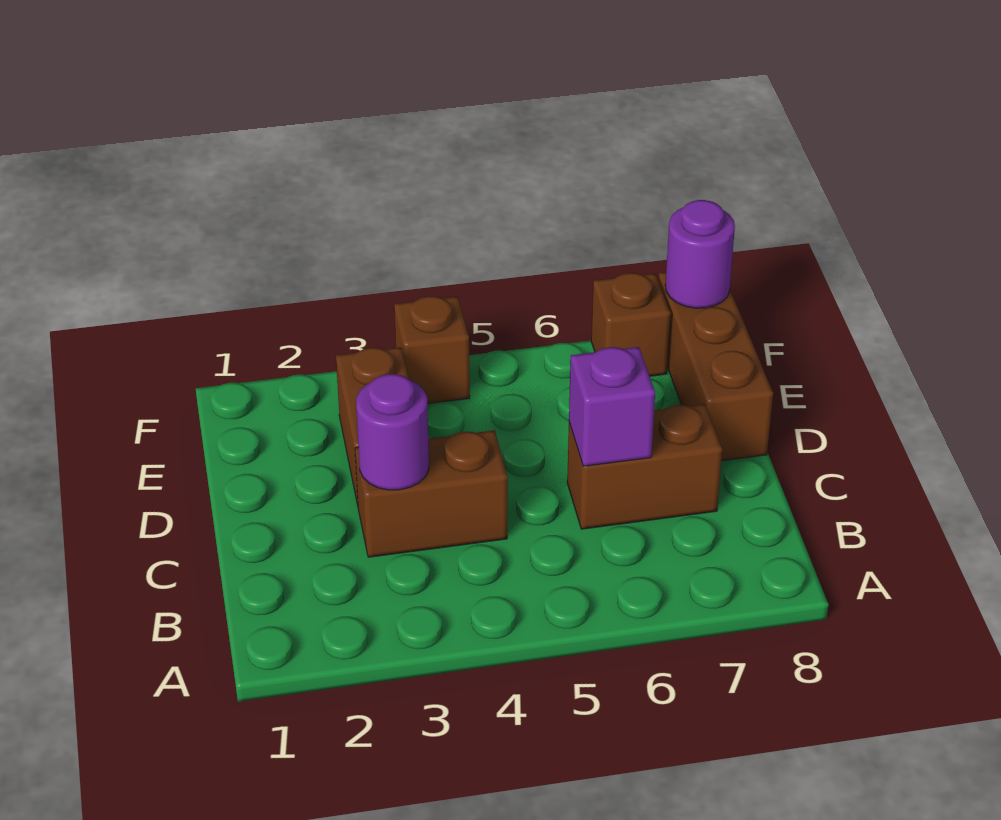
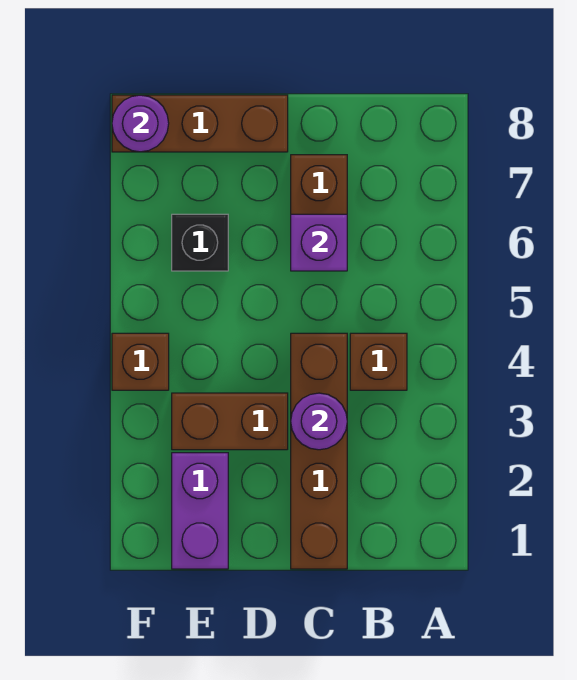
brown 1x2 brick [355,430,508,557] -> brown 1x4 brick [291,333,347,569]
none -> purple 1x2 brick [172,453,228,569]
none -> black 1x1 brick [172,214,228,271]
brown 1x1 brick [591,273,671,376] -> brown 1x1 brick moved to [350,333,407,390]

